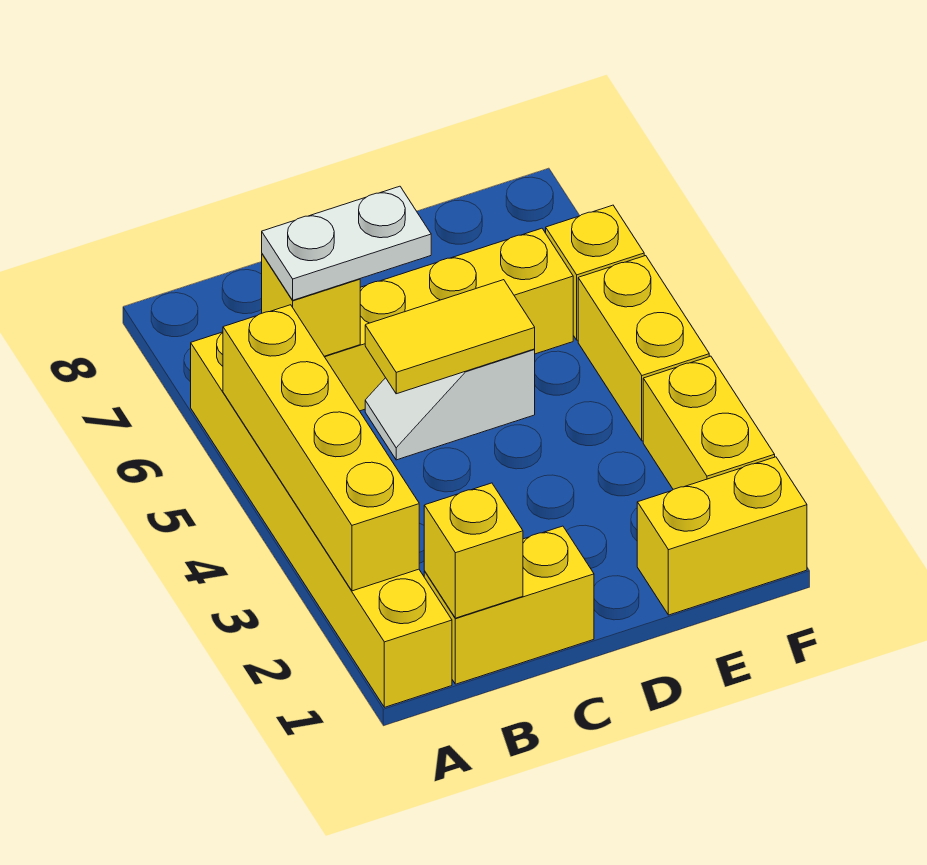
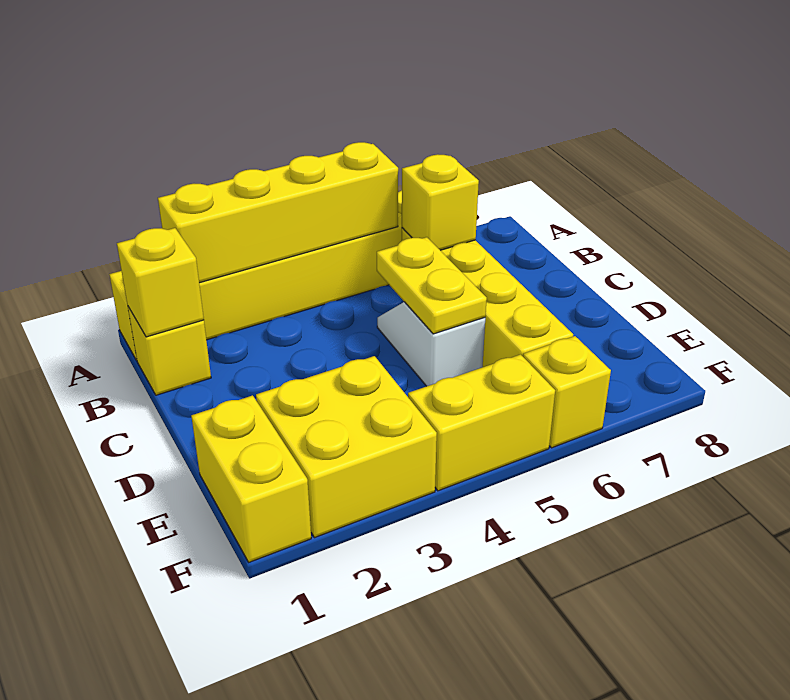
yellow 1x2 brick [424,526,594,684] -> yellow 1x1 brick [128,307,211,395]
white 1x2 plate [262,186,431,300] -> none
yellow 1x2 tile [365,280,535,394] -> yellow 1x2 plate [377,237,487,334]
yellow 1x2 brick [643,356,775,489] -> yellow 2x2 brick [256,356,437,538]

